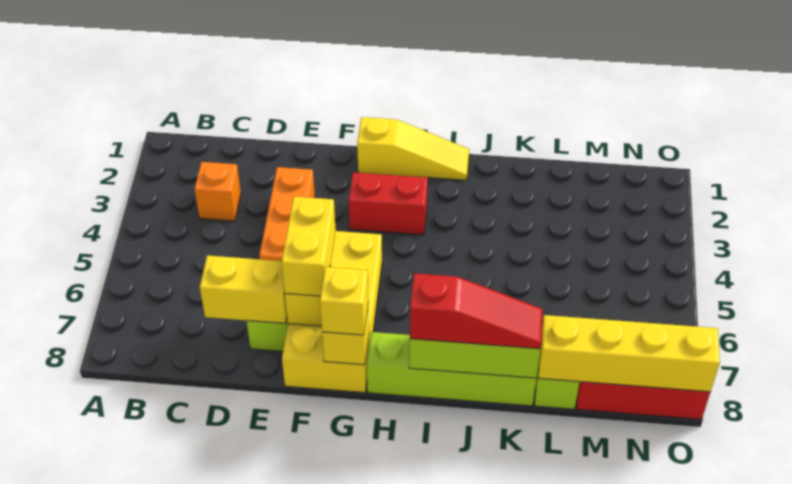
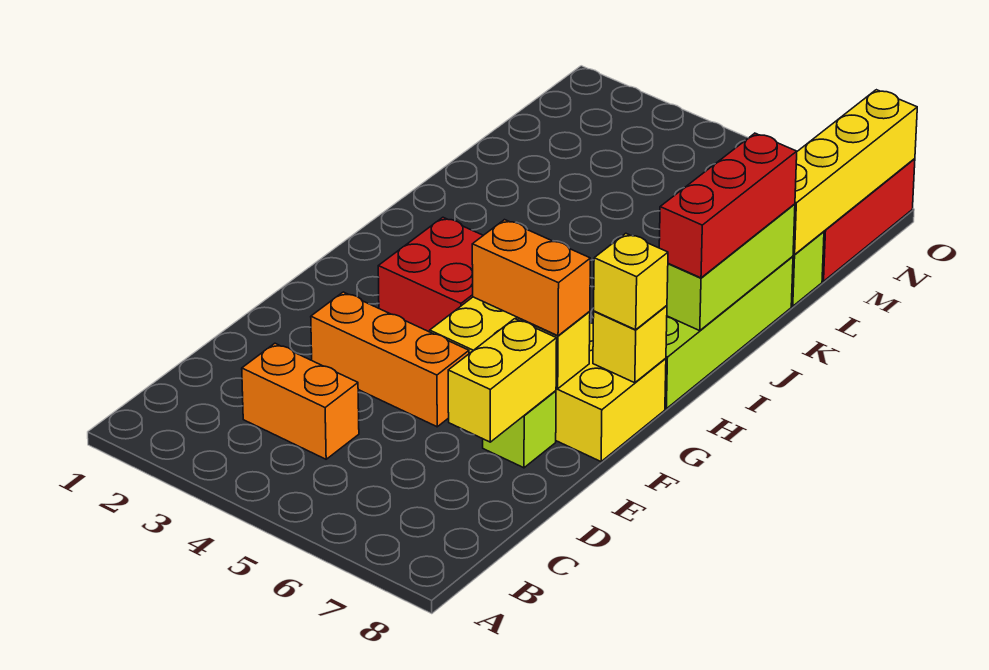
orange 1x1 brick [195,162,241,221] -> orange 1x2 brick [242,343,359,459]
yellow 1x2 brick [282,197,336,296] -> orange 1x2 brick [472,220,590,336]
yellow 1x3 slope [357,117,469,180] -> none
red 1x2 brick [349,172,428,235] -> red 2x2 brick [378,217,483,332]
red 1x3 slope [410,273,543,349] -> red 1x3 brick [659,133,797,278]

